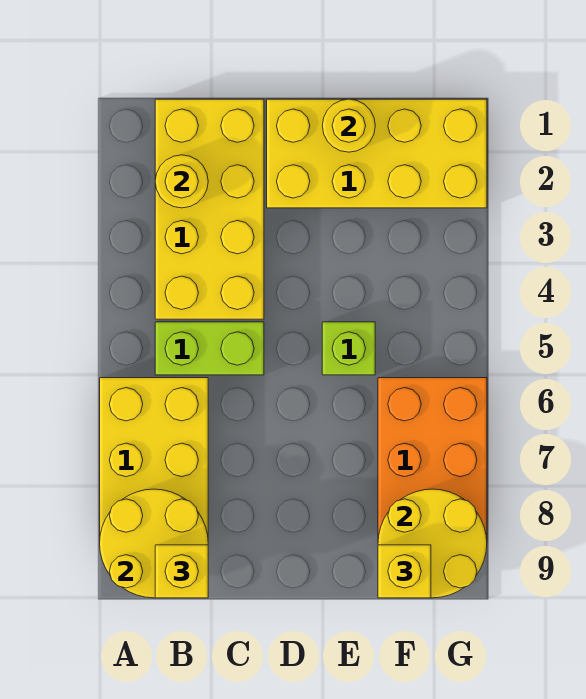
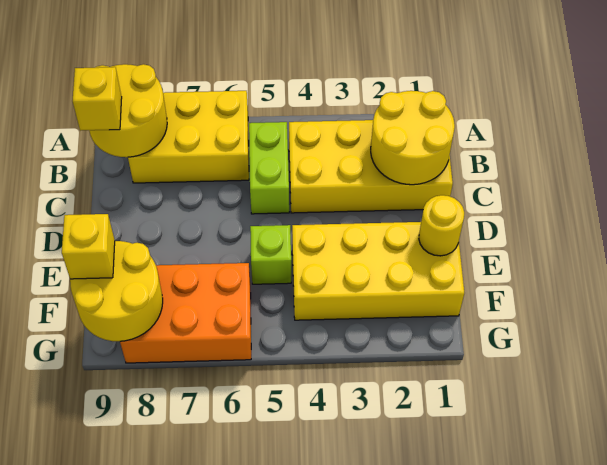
yellow 1x1 round brick [155,155,208,208] -> yellow 2x2 round brick [371,91,455,185]
yellow 2x4 brick [267,99,487,208] -> yellow 2x4 brick turned to [292,222,464,320]

